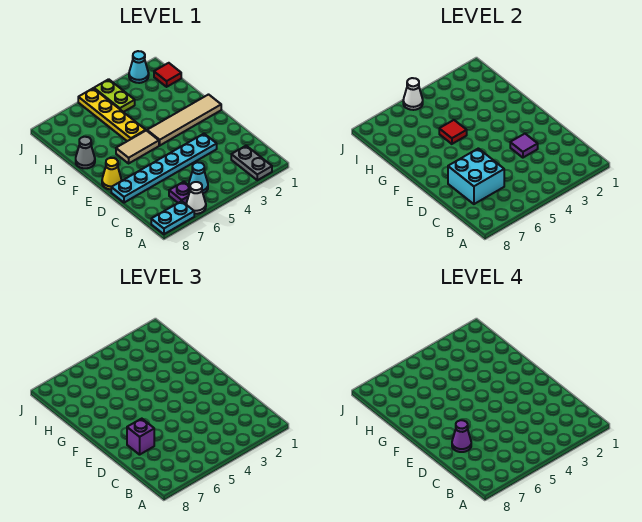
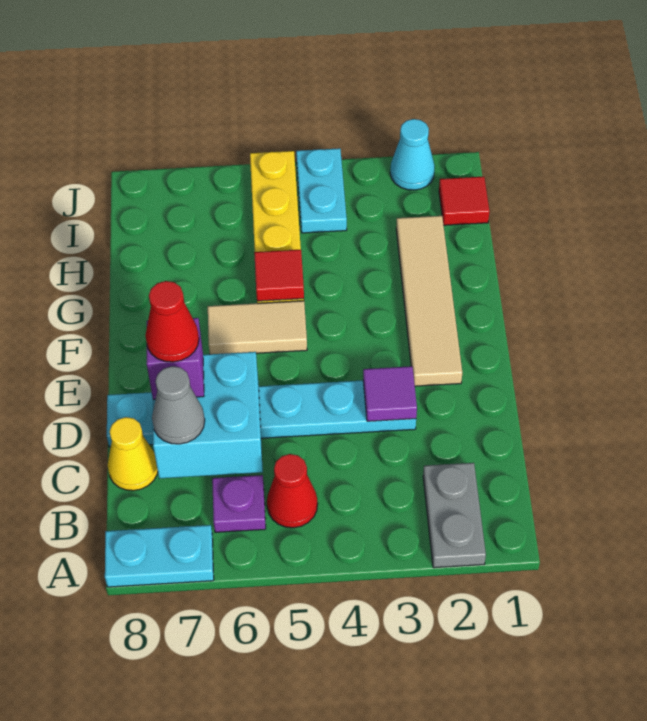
white 1x1 cone [186,182,206,214] -> none
cyan 1x1 cone [189,162,208,193] -> red 1x1 cone [267,454,318,528]
purple 1x1 cone [452,420,471,452] -> red 1x1 cone [145,281,199,362]
yellow 1x1 cone [102,158,122,189] -> yellow 1x1 cone moved to [108,417,158,491]
tan 1x4 tile [147,95,221,145] -> tan 1x4 tile turned to [396,216,462,386]
grey 1x1 cone [76,137,95,168] -> grey 1x1 cone moved to [152,366,205,444]
lime 1x2 plate [94,79,135,112] -> cyan 1x2 plate [296,148,347,233]
white 1x1 cone [403,78,423,110] -> none

